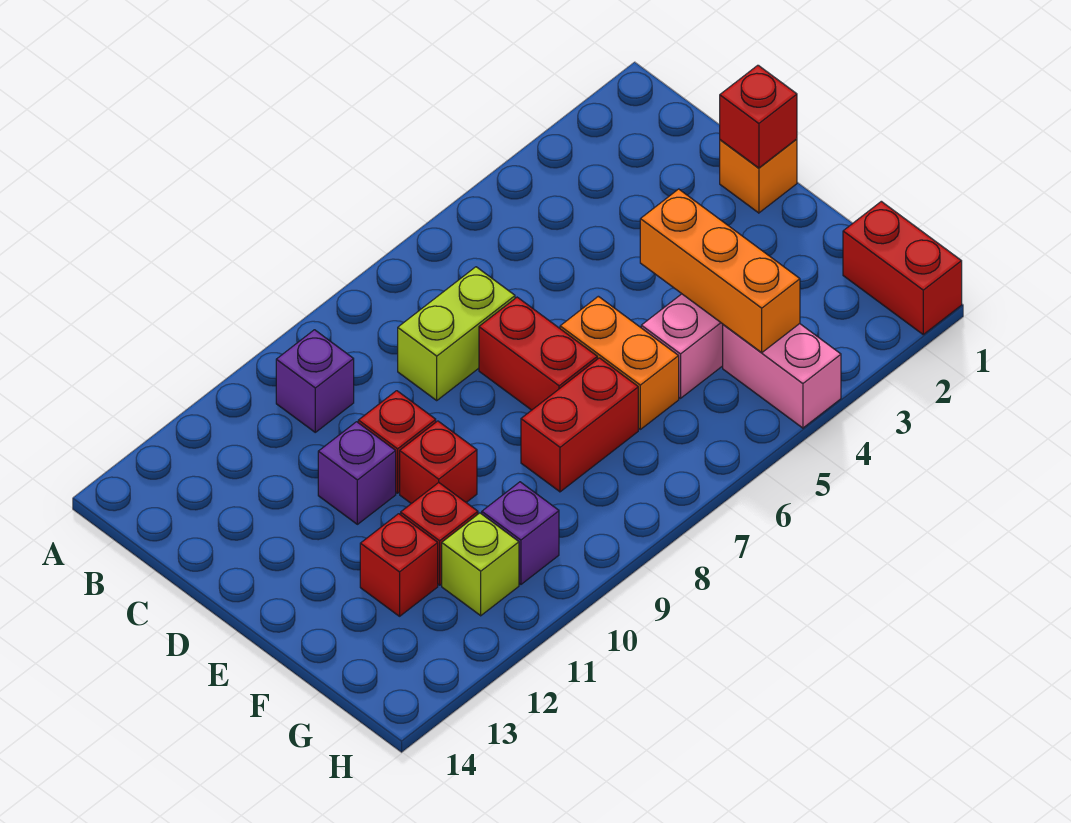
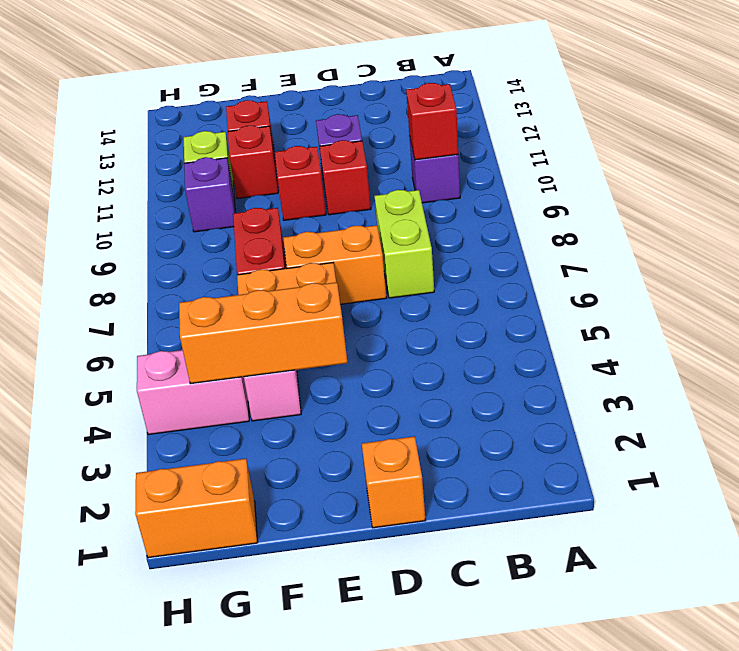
red 1x1 brick [720,65,797,168] -> red 1x1 brick moved to [406,83,458,160]
red 1x2 brick [479,297,597,410] -> orange 1x2 brick [283,225,387,304]
red 1x2 brick [843,201,962,334] -> orange 1x2 brick [135,459,258,558]

